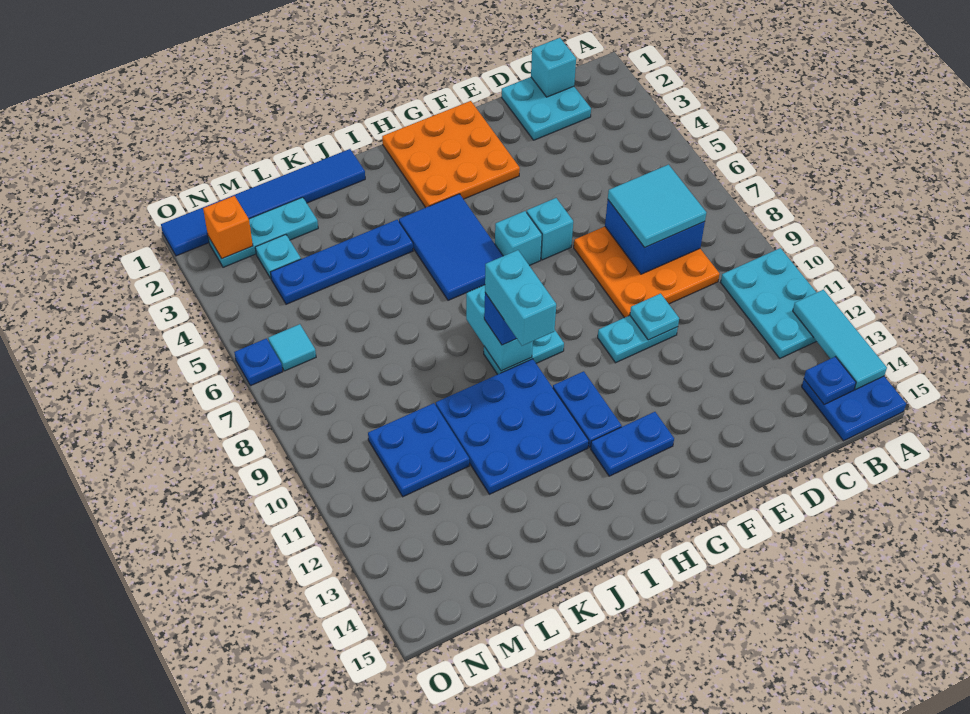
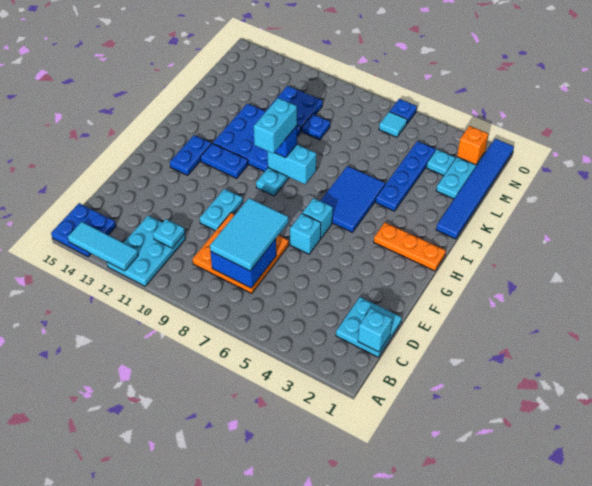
cyan 2x3 plate [721,248,817,358] -> cyan 2x3 plate turned to [107,216,186,286]
blue 1x1 plate [804,357,856,404] -> blue 1x1 plate moved to [302,114,330,140]
cyan 2x2 tile [608,165,706,247] -> cyan 2x3 tile [210,198,288,271]
cyan 1x1 plate [630,293,679,340] -> cyan 1x1 plate moved to [153,219,185,248]
orange 3x3 plate [382,101,520,208] -> orange 1x3 plate [374,223,446,271]
blue 2x3 tile [399,194,503,300] -> blue 2x3 tile turned to [321,166,385,232]
cyan 1x2 brick [485,250,556,346] -> cyan 1x2 brick turned to [254,98,297,153]

